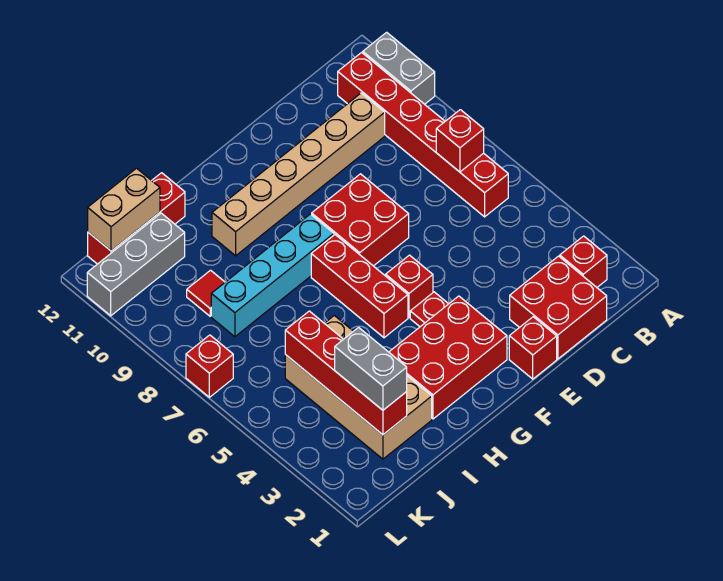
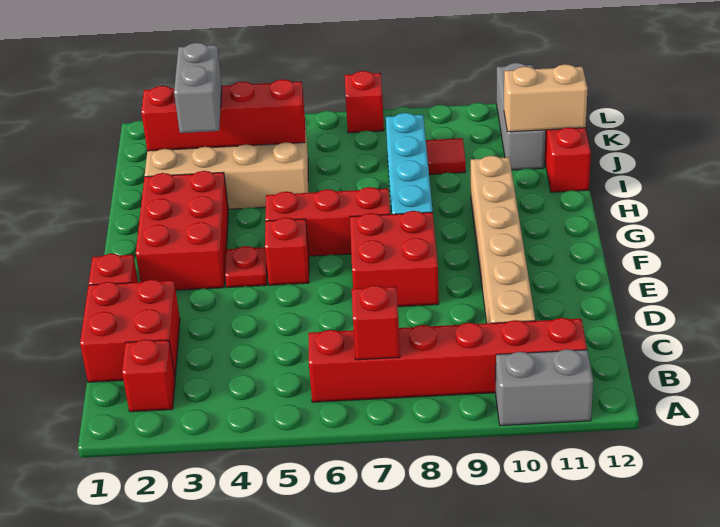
grey 1x2 brick [335,327,407,410] -> grey 1x2 brick turned to [174,43,222,133]
tan 1x2 brick [88,168,160,251] -> tan 1x2 brick turned to [504,64,588,132]

